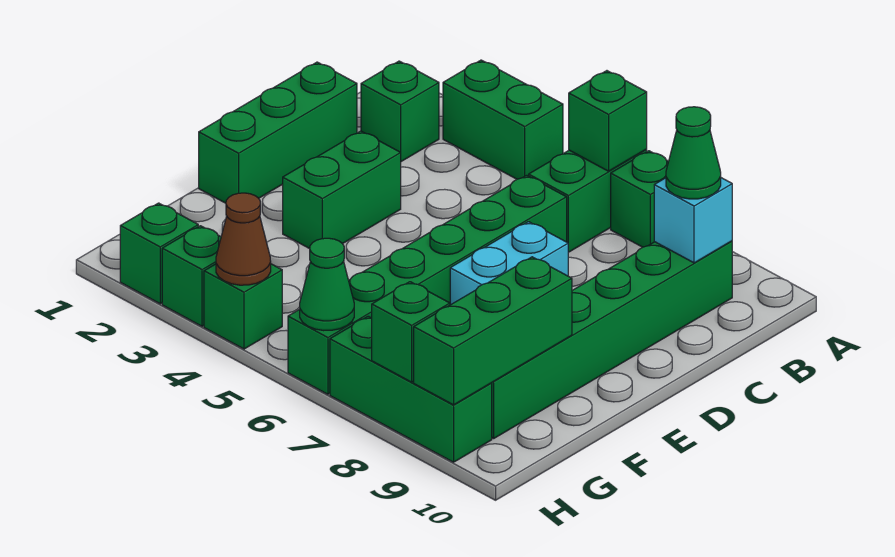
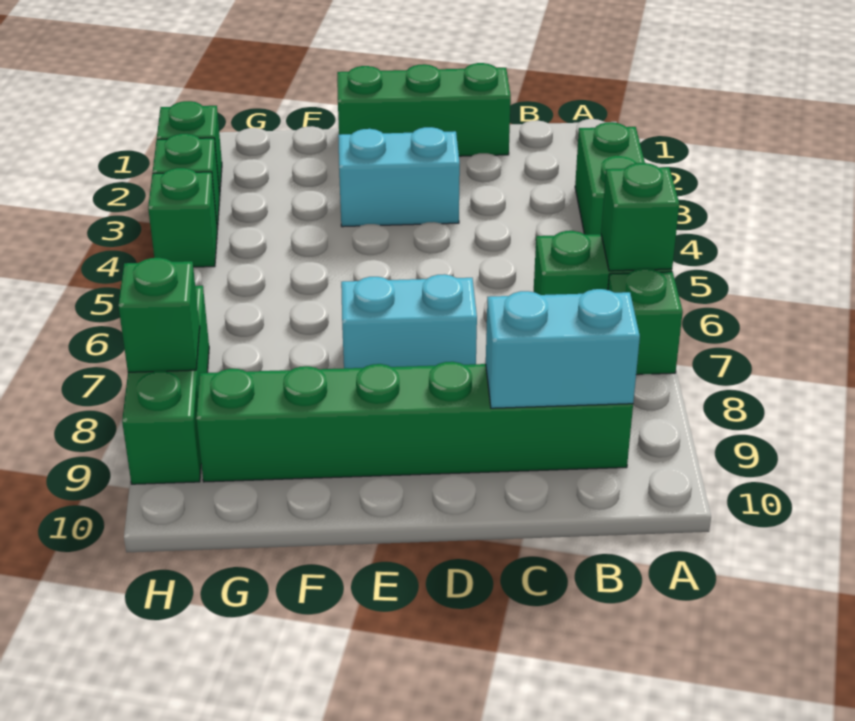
green 1x1 brick [361,61,439,162] -> none
cyan 1x1 brick [654,178,732,263] -> cyan 1x2 brick [486,289,640,408]
green 1x1 cone [666,107,721,199] -> none
green 1x6 brick [288,175,567,394] -> none
green 1x2 brick [283,131,401,249] -> cyan 1x2 brick [338,127,460,227]
green 1x3 brick [414,257,572,405] -> none
brown 1x1 cone [216,193,271,285] -> none
green 1x1 cone [300,238,354,331] -> none

